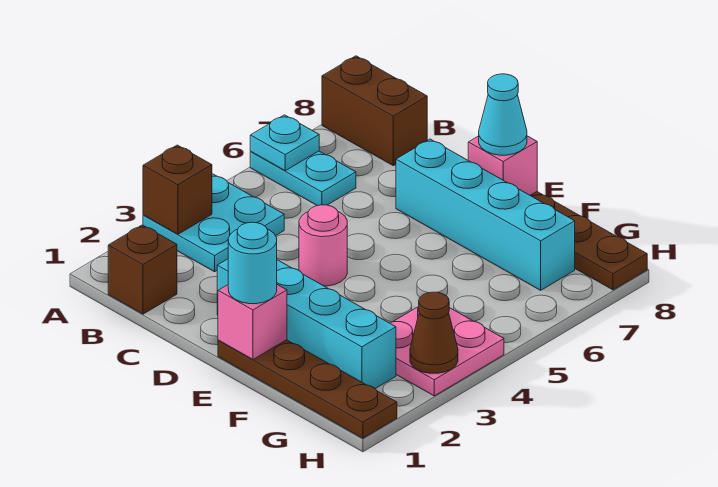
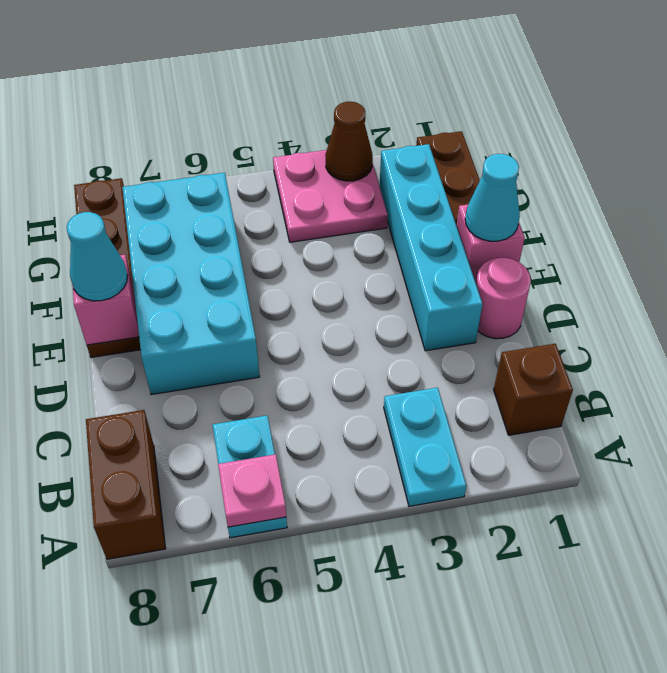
cyan 2x2 plate [143,174,284,272] -> cyan 1x2 plate [384,388,467,506]
brown 1x1 brick [143,145,212,234] -> none
cyan 1x1 plate [250,115,319,171] -> pink 1x1 plate [218,454,286,527]
pink 1x1 round brick [299,205,347,286] -> pink 1x1 round brick moved to [476,258,531,339]
cyan 1x4 brick [396,139,575,290] -> cyan 2x4 brick [122,173,260,395]
cyan 1x1 round brick [228,222,277,304] -> cyan 1x1 cone [465,154,520,241]

